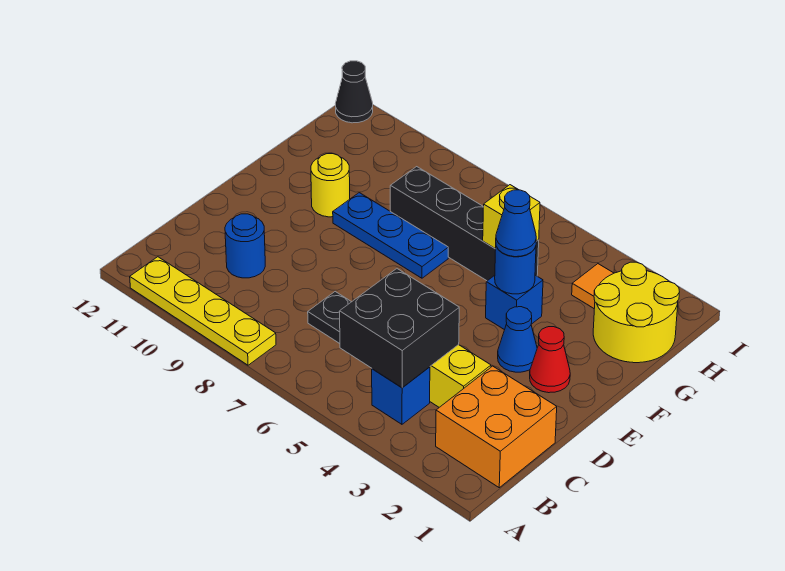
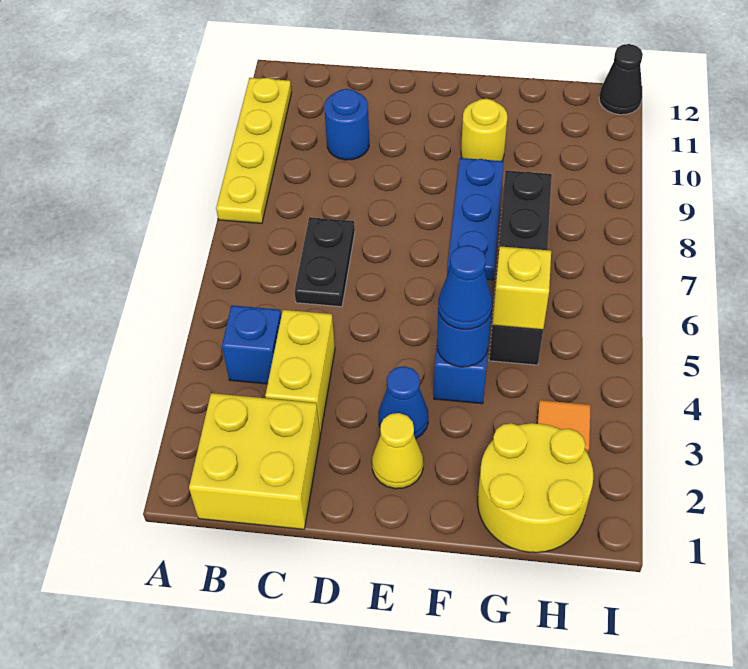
orange 2x2 brick [436,366,557,488] -> yellow 2x2 brick [189,393,320,529]
black 2x2 brick [340,269,459,388] -> none
red 1x1 cone [530,327,570,393] -> yellow 1x1 cone [372,413,423,489]

